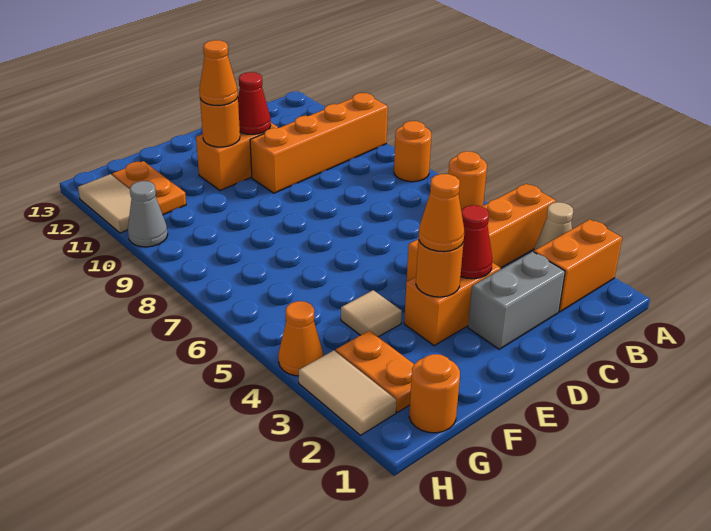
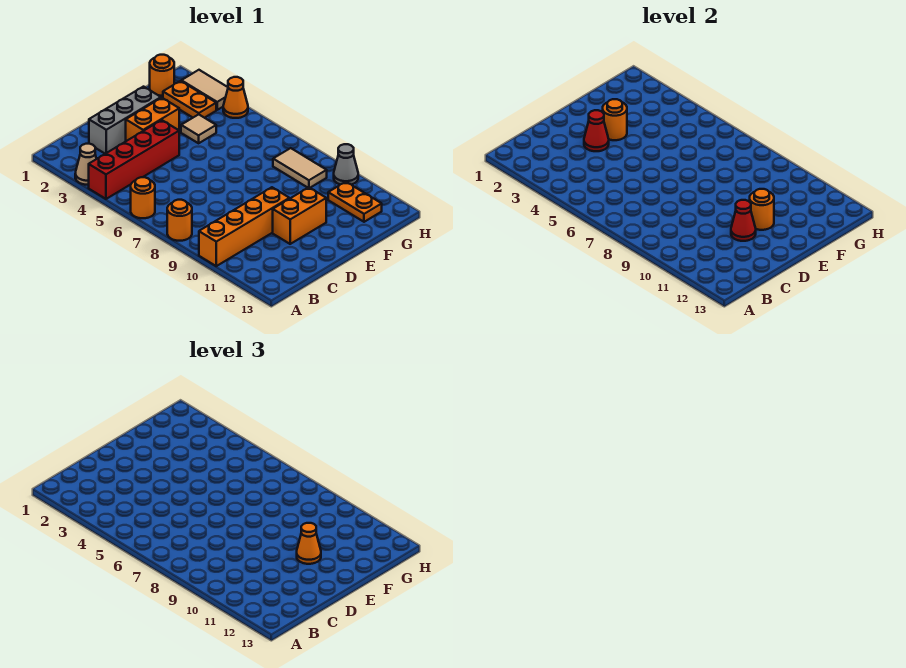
orange 1x2 brick [534,219,622,312] -> none
orange 1x4 brick [407,184,556,282] -> red 1x4 brick [89,120,179,199]
grey 1x2 brick [468,252,565,349] -> grey 1x3 brick [89,87,161,154]
orange 1x1 cone [419,174,464,252] -> none
tan 1x2 tile [78,174,132,233] -> tan 1x2 tile moved to [273,148,327,188]

